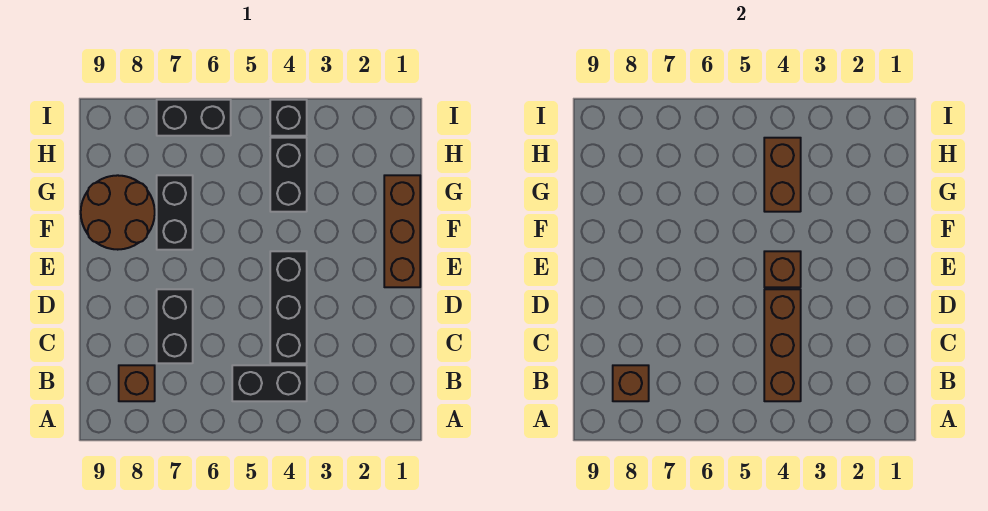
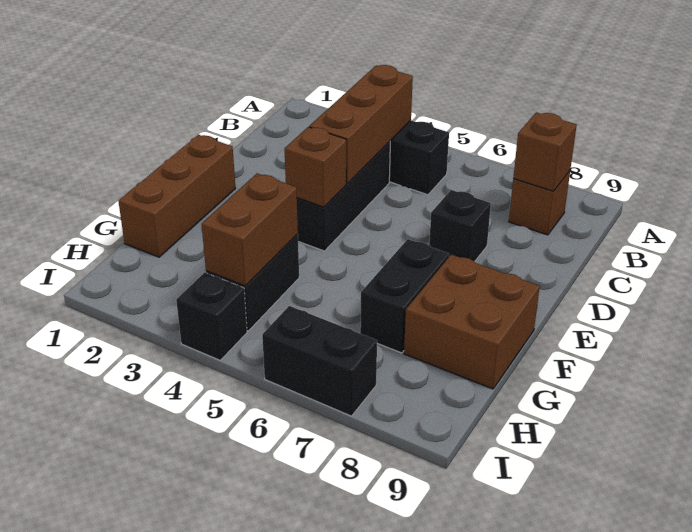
black 1x2 brick [157,289,193,363] -> black 1x1 brick [429,190,491,262]
brown 2x2 round brick [81,175,155,250] -> brown 2x2 brick [404,254,540,389]

